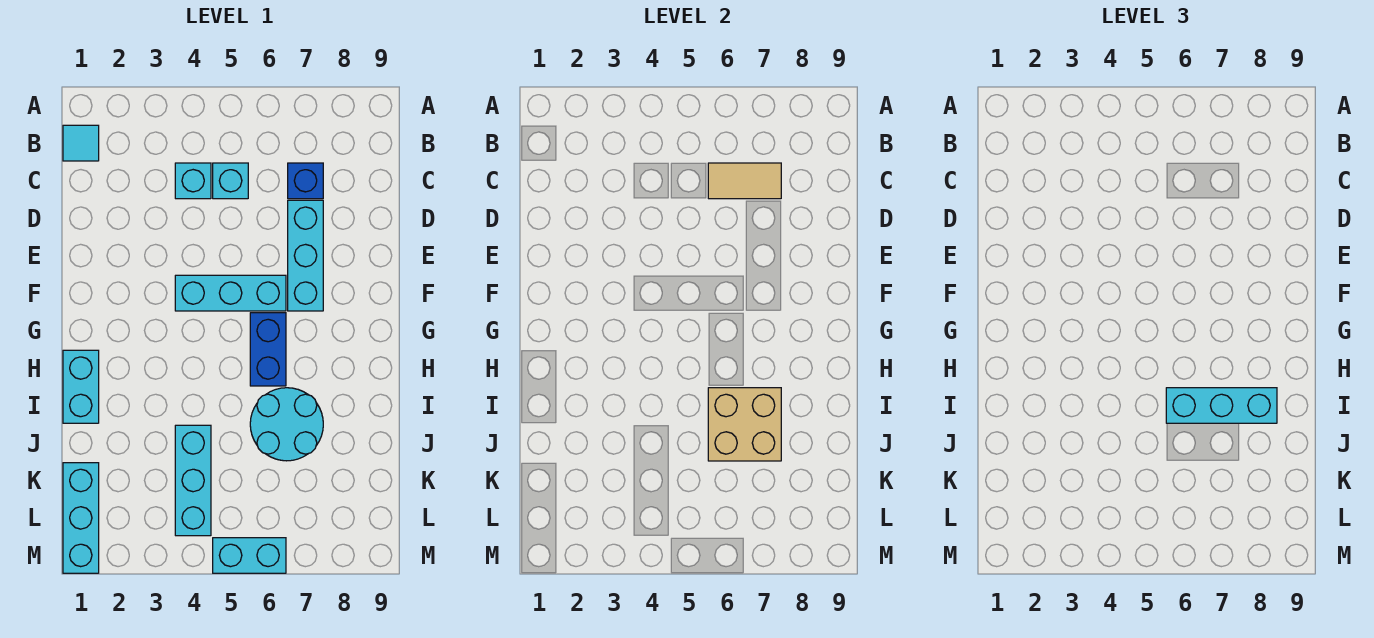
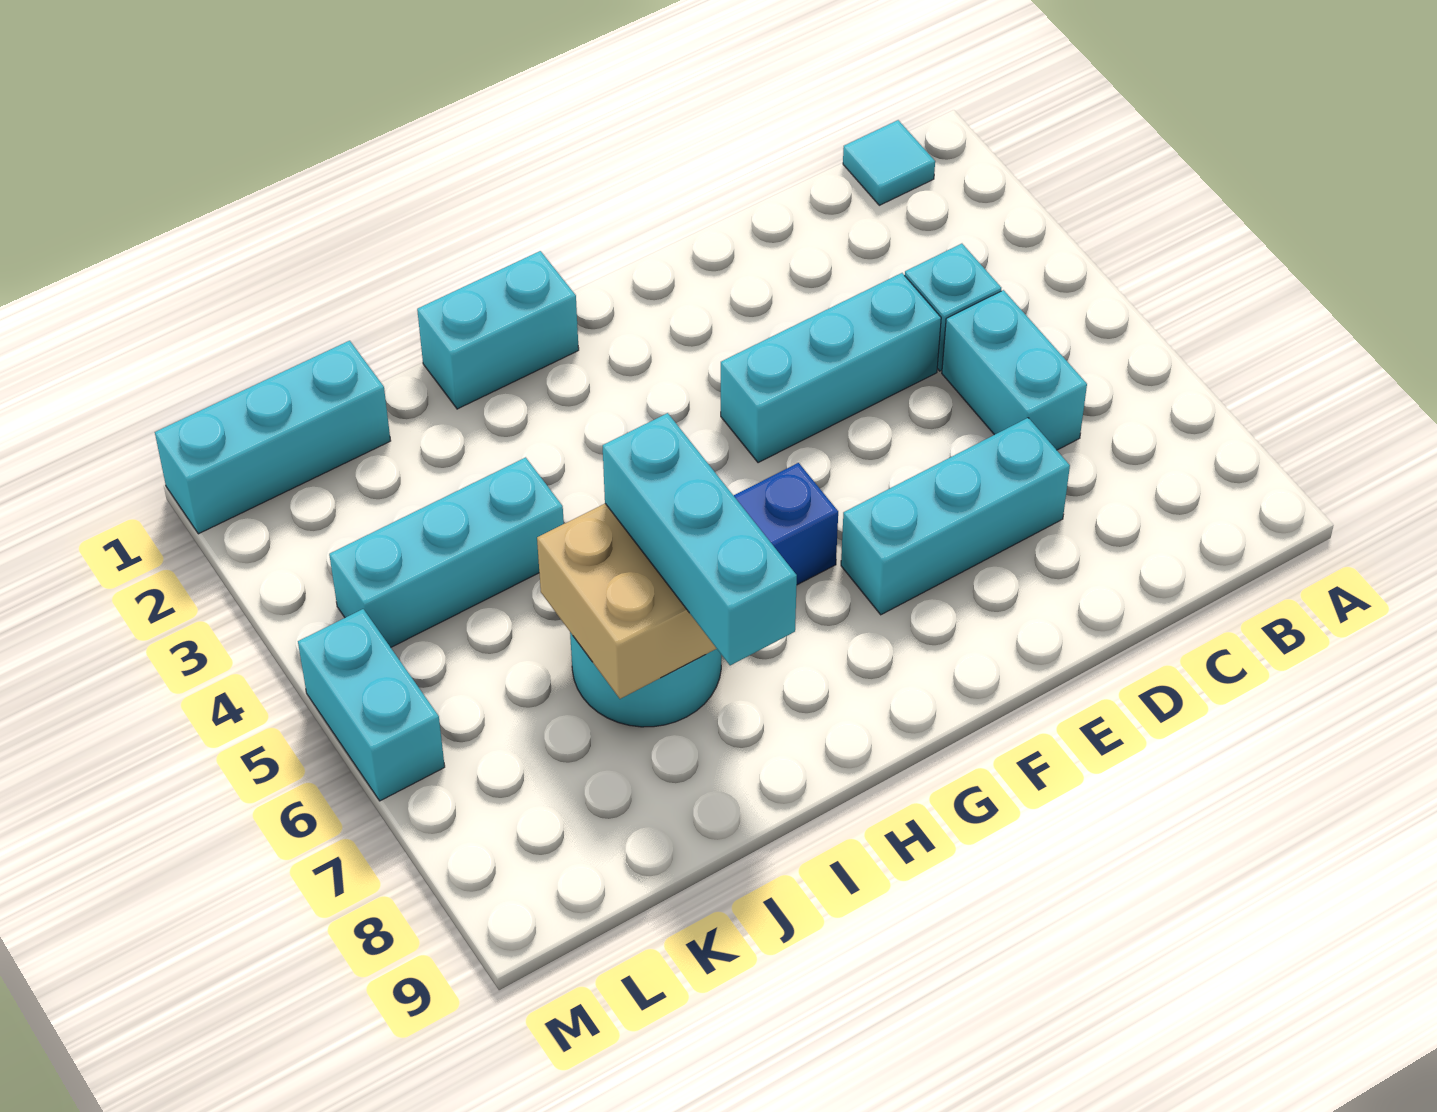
cyan 1x1 brick [213,163,248,199] -> cyan 1x2 brick [942,290,1087,450]
tan 1x2 tile [708,163,781,199] -> none
blue 1x1 brick [288,163,323,199] -> none
cyan 1x3 brick [175,275,286,311] -> cyan 1x3 brick turned to [721,273,941,463]

